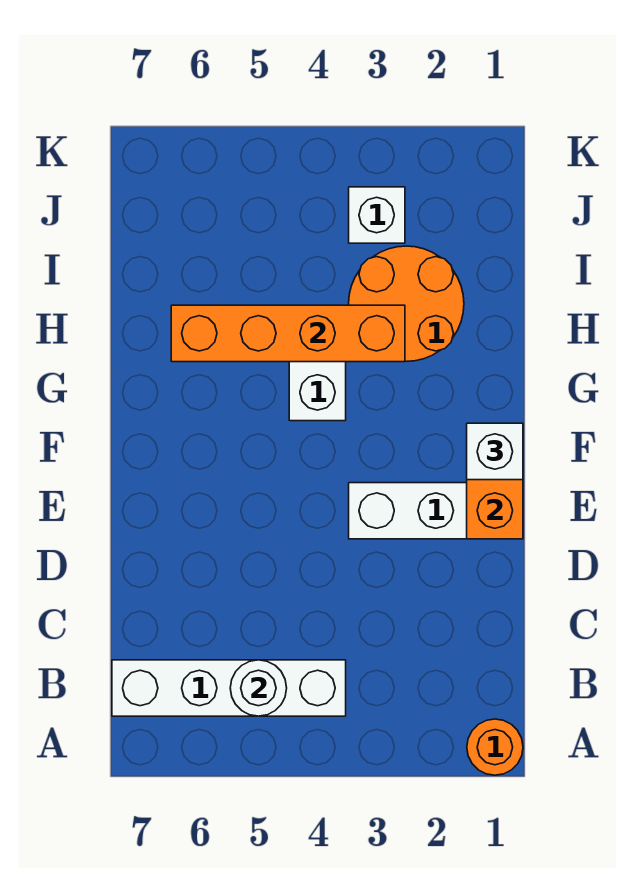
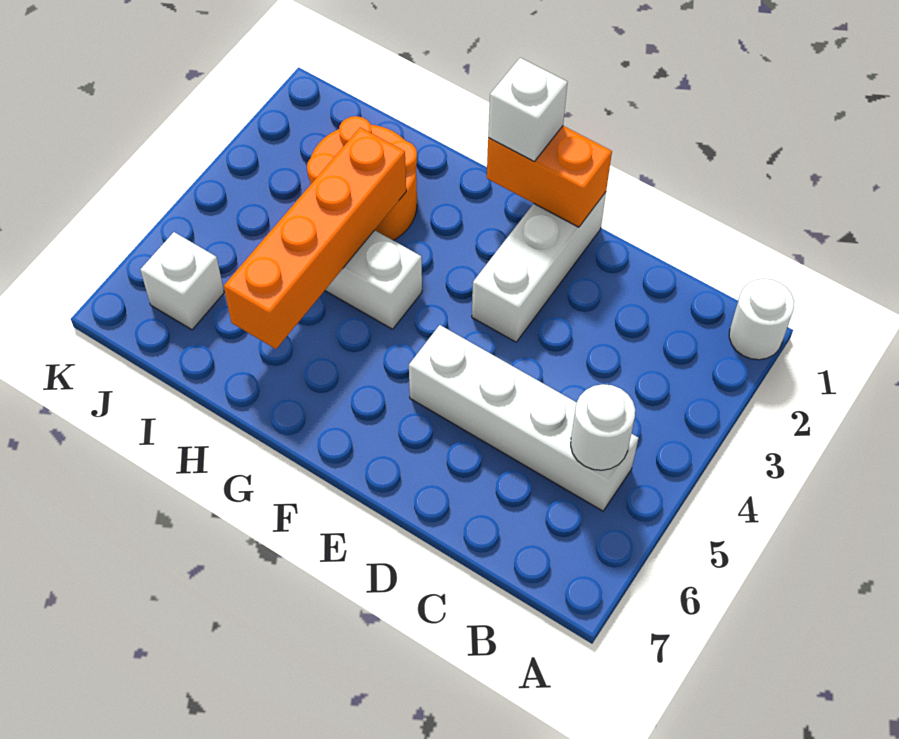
orange 1x1 round brick [467,719,523,775] -> white 1x1 round brick [729,279,794,360]
white 1x4 brick [112,660,346,716] -> white 1x4 brick turned to [409,325,639,511]
white 1x1 brick [349,187,405,243] -> white 1x1 brick moved to [140,232,224,330]

